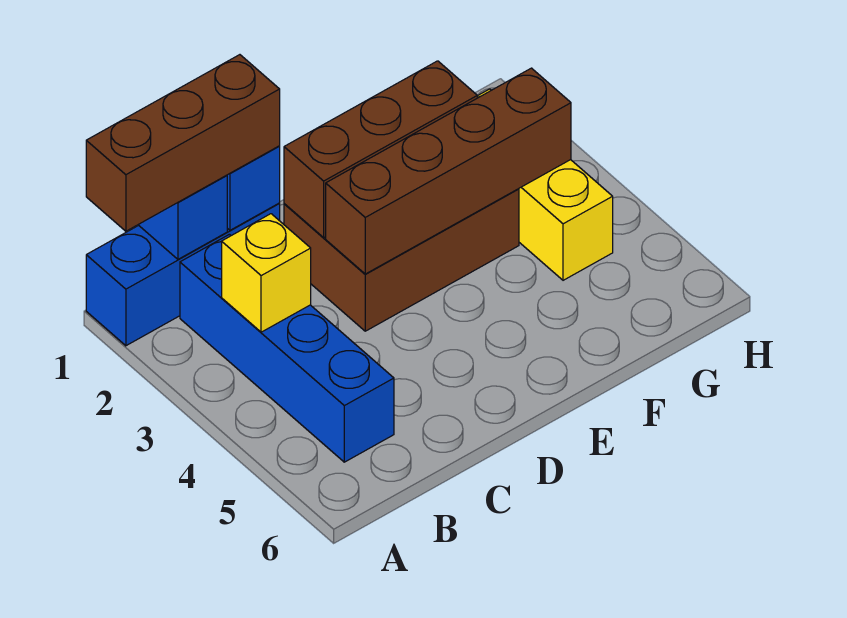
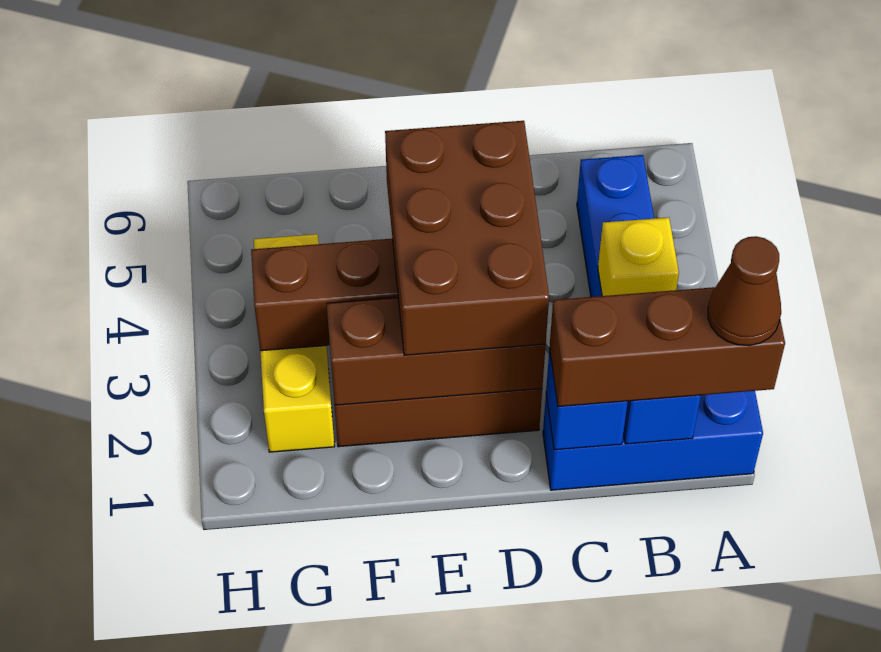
none -> brown 1x1 cone [708,236,781,346]
none -> brown 2x3 brick [385,121,549,355]

